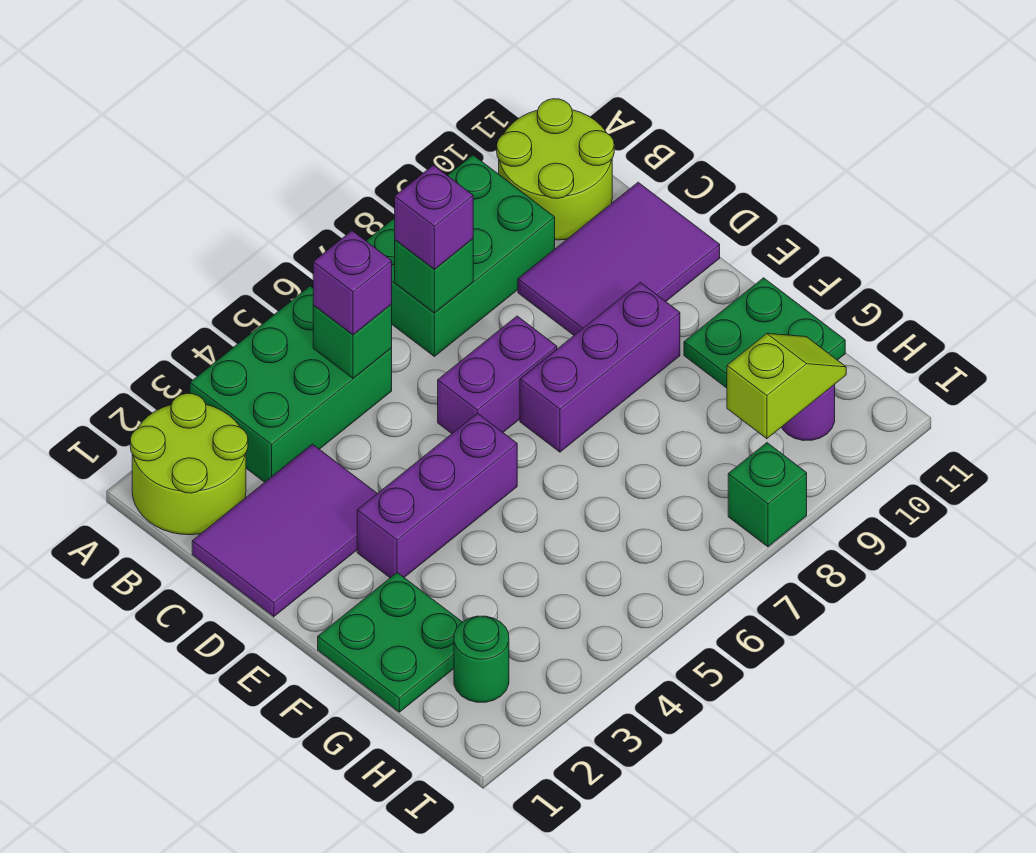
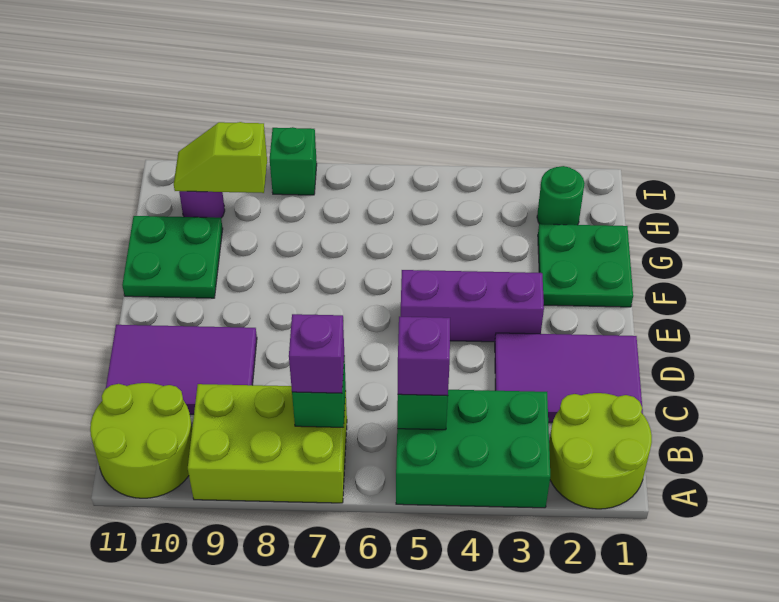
green 2x3 brick [366,155,555,357] -> lime 2x3 brick [188,384,347,503]
purple 1x2 brick [438,316,557,434] -> none
purple 1x3 brick [520,282,680,452] -> none

